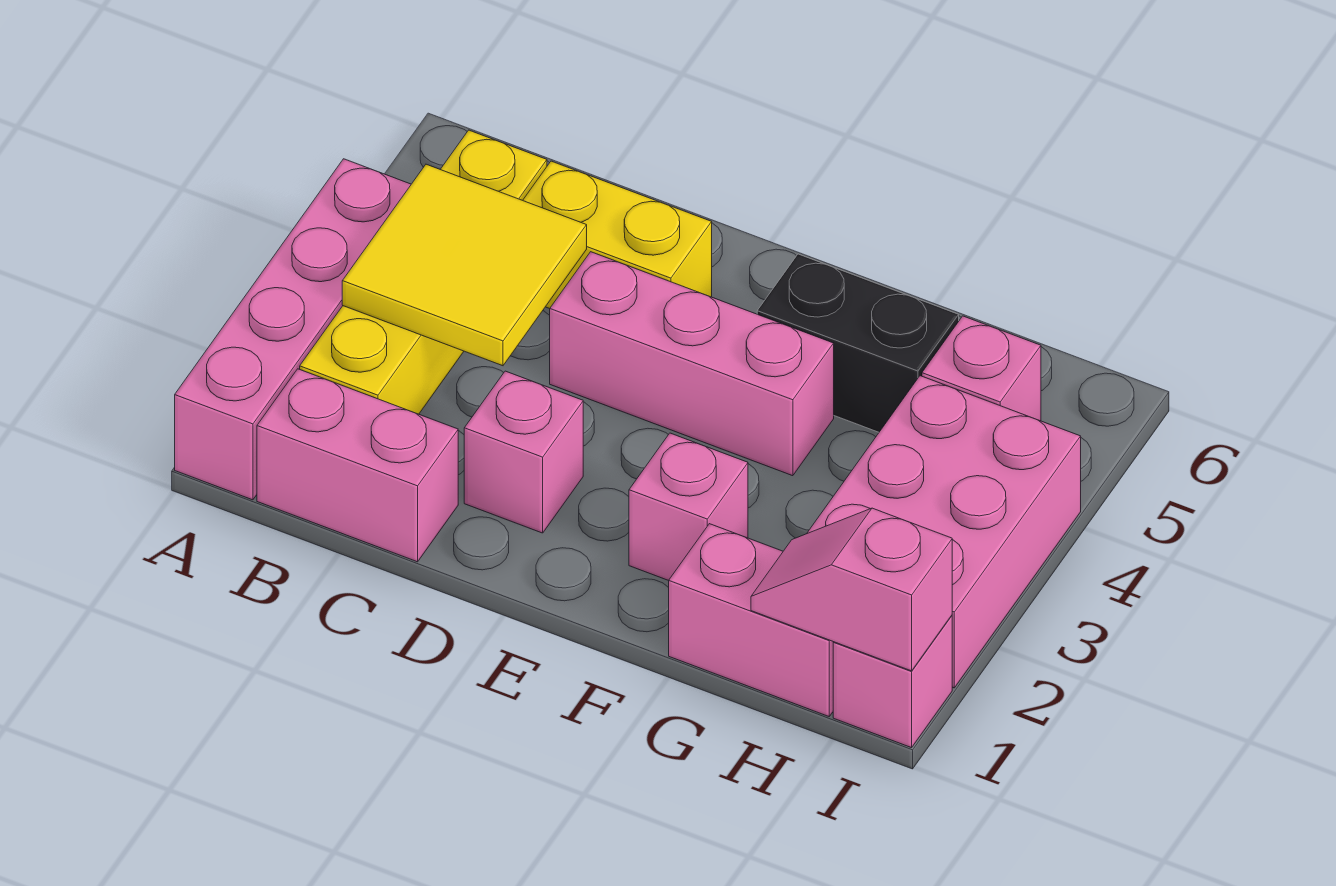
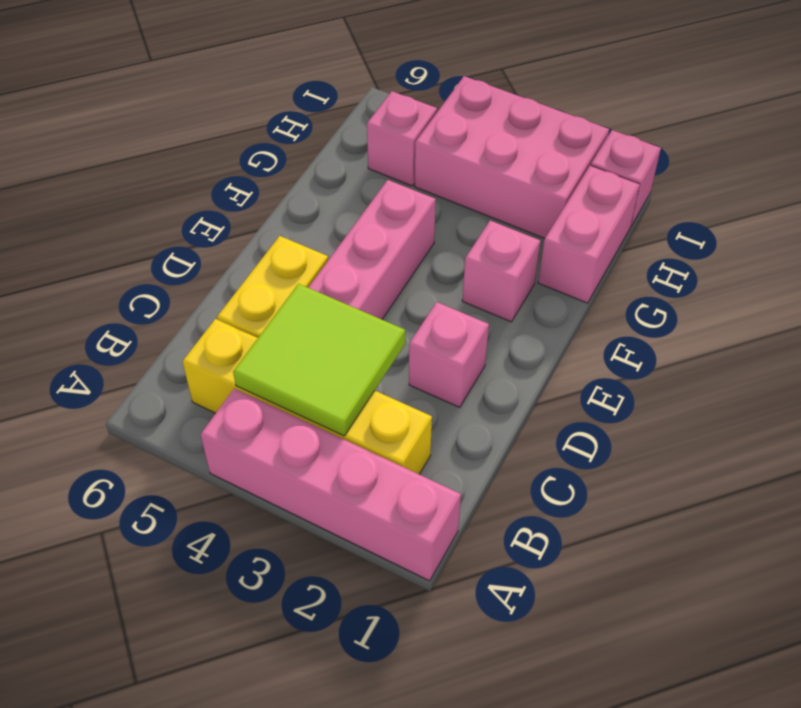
pink 1x2 brick [257,369,458,562] -> none
yellow 2x2 tile [342,164,587,366] -> lime 2x2 tile [233,284,405,436]
black 1x2 brick [757,254,959,432] -> none
pink 1x2 slope [751,508,952,671] -> none

